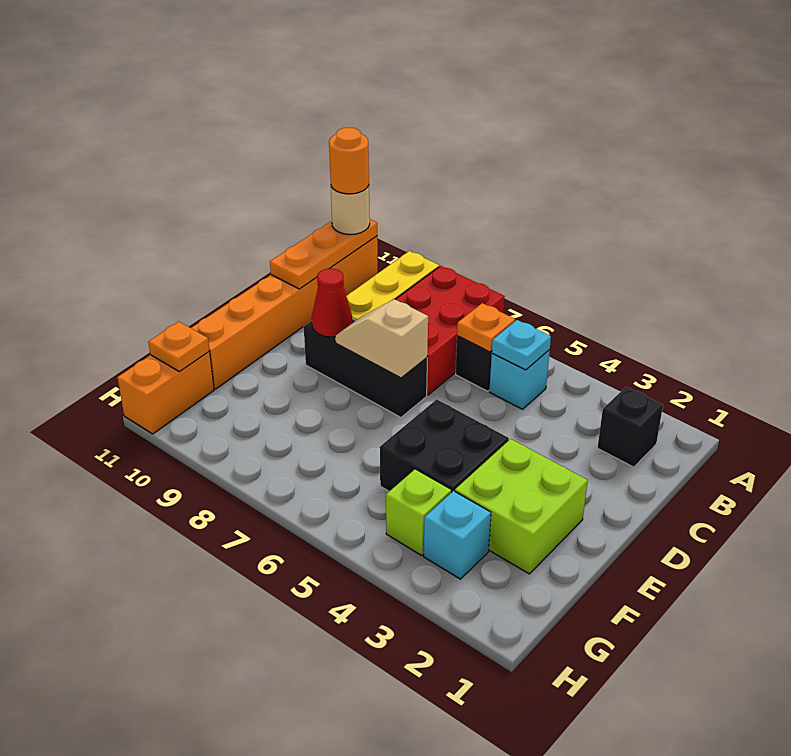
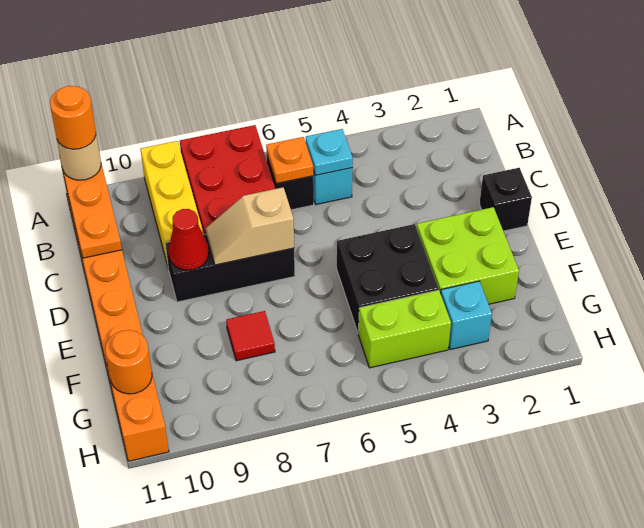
black 1x1 brick [598,387,663,467] -> black 1x1 brick moved to [479,168,532,231]
none -> red 1x1 tile [226,311,275,361]
lime 1x1 brick [386,469,452,556] -> lime 1x2 brick [358,290,451,368]
orange 1x1 plate [148,322,209,371] -> orange 1x1 round brick [105,330,152,394]

